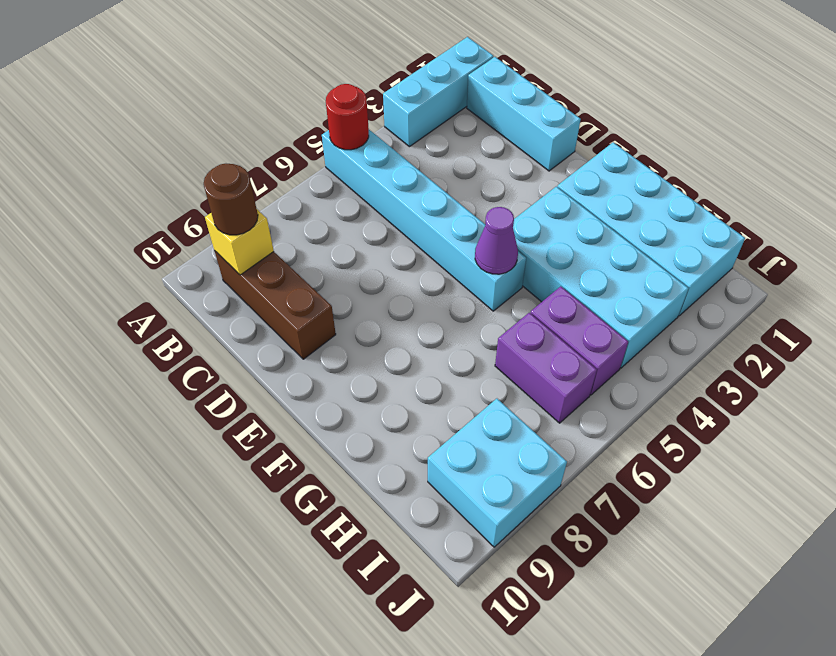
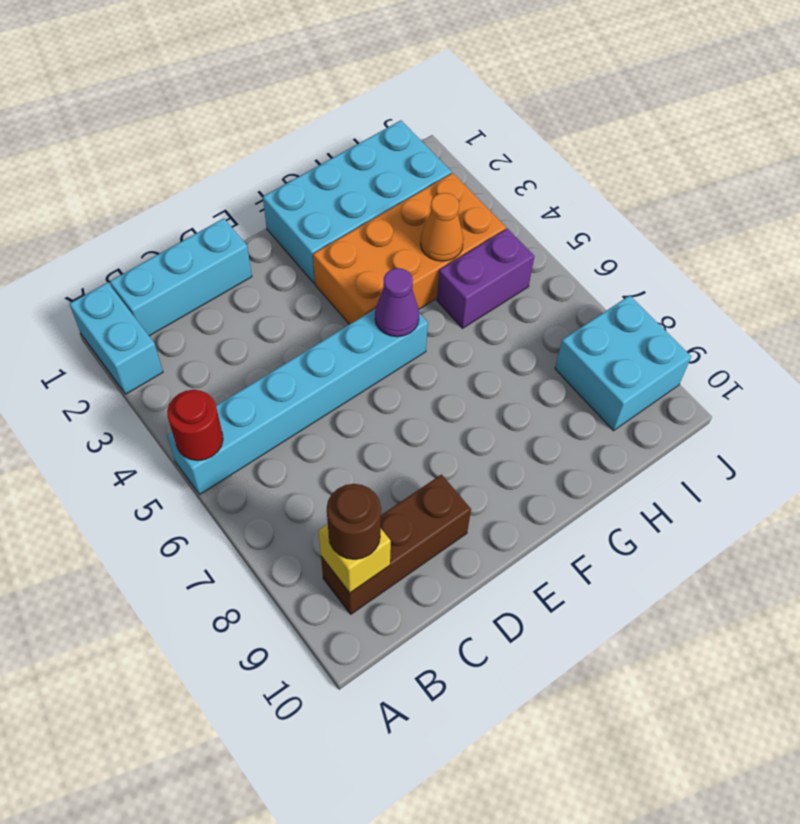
cyan 1x3 brick [383,37,494,147] -> cyan 1x2 brick [70,282,163,394]
cyan 2x4 brick [513,187,689,368] -> orange 2x4 brick [313,173,506,324]
none -> orange 1x1 cone [420,193,464,261]
purple 1x2 brick [495,313,597,423] -> none

